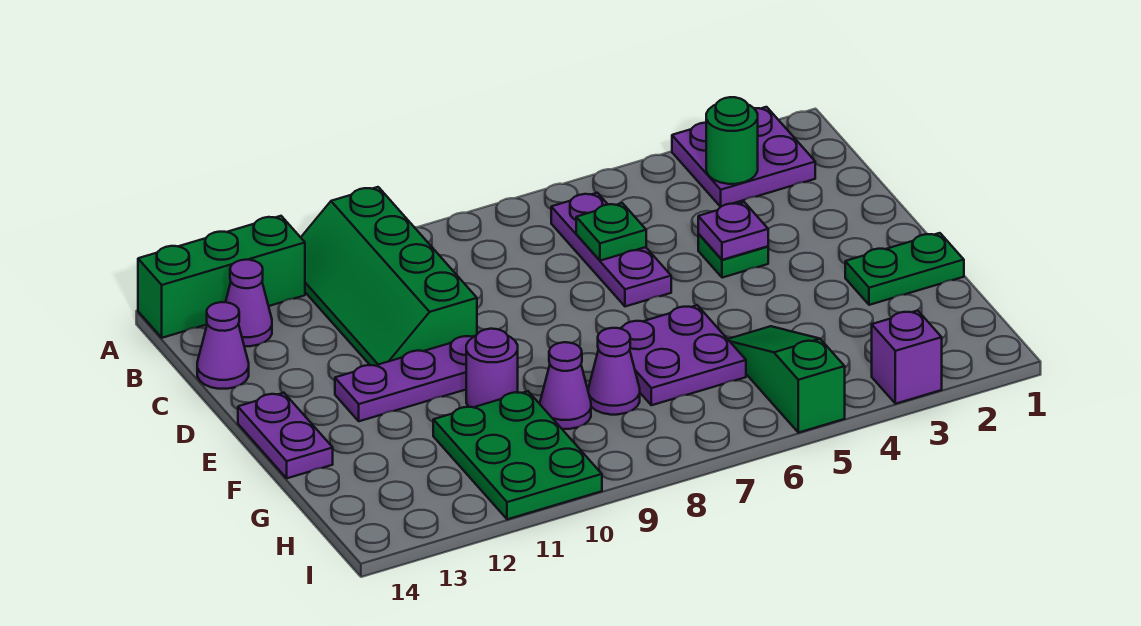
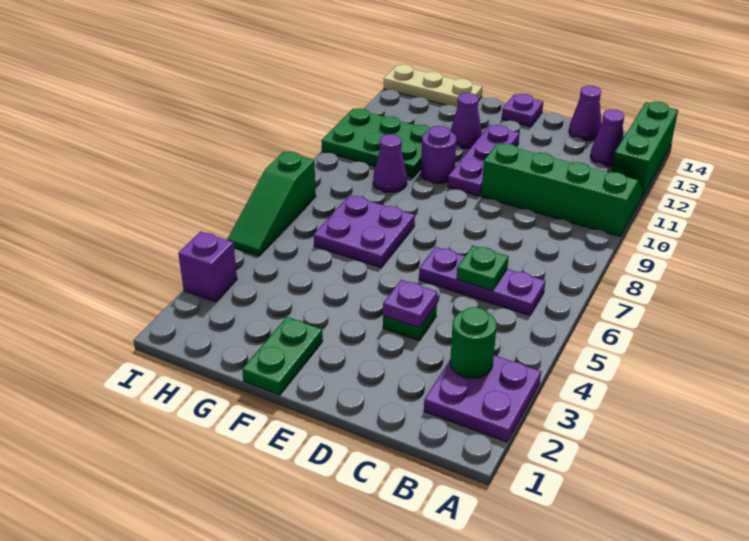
purple 1x2 plate [238,393,333,478] -> purple 1x1 plate [502,94,543,127]
green 1x3 slope [728,326,845,433] -> green 1x3 slope turned to [227,152,316,256]
purple 1x1 cone [588,328,640,415] -> purple 1x1 cone moved to [451,93,482,148]
none -> tan 1x3 plate [384,64,483,107]

